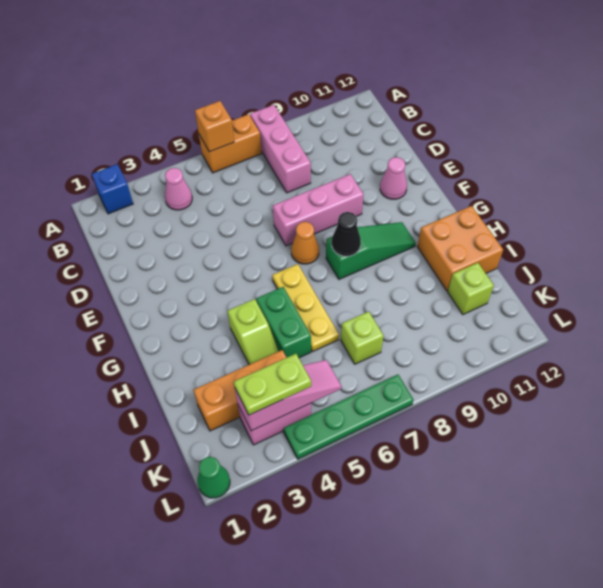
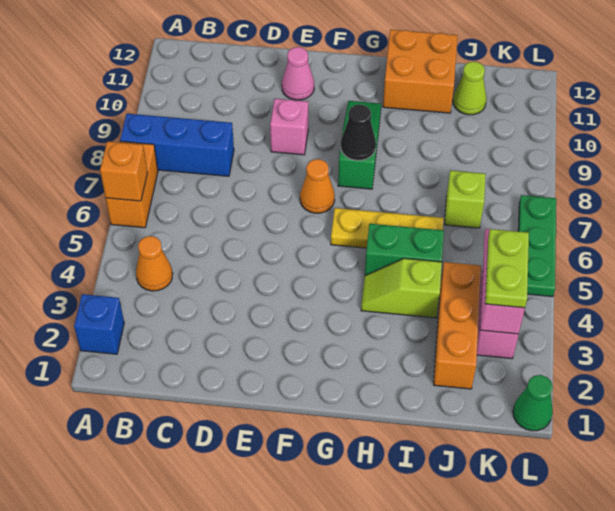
pink 1x3 brick [250,105,311,193] -> blue 1x3 brick [120,114,234,176]
pink 1x1 cone [165,168,192,210] -> orange 1x1 cone [136,236,173,291]
pink 1x3 brick [273,174,364,246] -> pink 1x1 brick [270,99,308,155]
lime 1x2 slope [228,299,279,365] -> lime 1x2 slope turned to [361,258,442,318]
lime 1x1 brick [448,263,494,314] -> lime 1x1 cone [453,62,487,115]
green 1x4 plate [284,375,414,459] -> green 1x3 plate [518,195,556,297]

